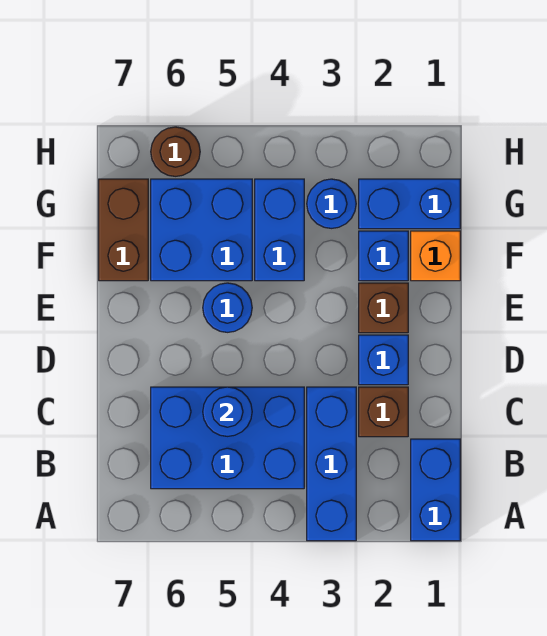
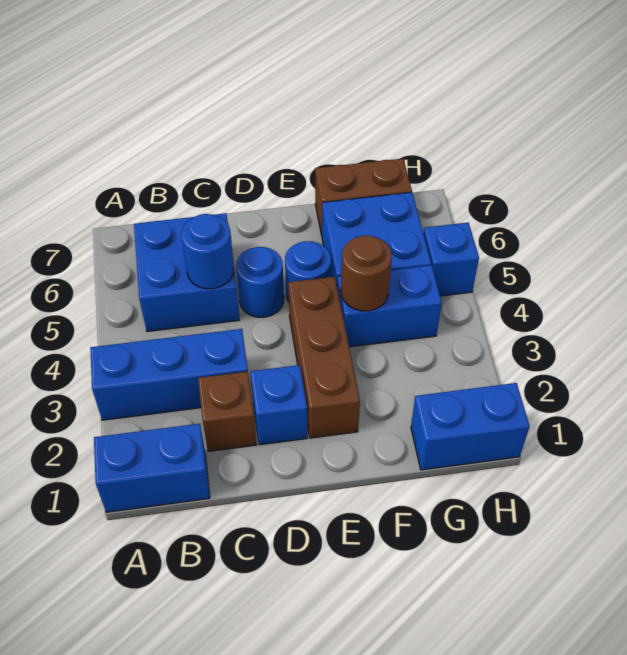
blue 2x3 brick [151,387,304,489] -> blue 2x2 brick [134,213,240,332]
brown 1x1 brick [359,283,408,333] -> brown 1x3 brick [288,277,360,438]
orange 1x1 brick [411,231,460,281] -> none
blue 1x1 brick [359,231,408,281] -> blue 1x1 brick moved to [423,223,479,296]
blue 1x2 brick [359,179,460,229] -> blue 1x2 brick turned to [411,383,530,470]
blue 1x1 round brick [307,179,356,228] -> blue 1x1 round brick moved to [236,247,284,317]
brown 1x1 round brick [151,127,200,176] -> brown 1x1 round brick moved to [341,236,392,311]

